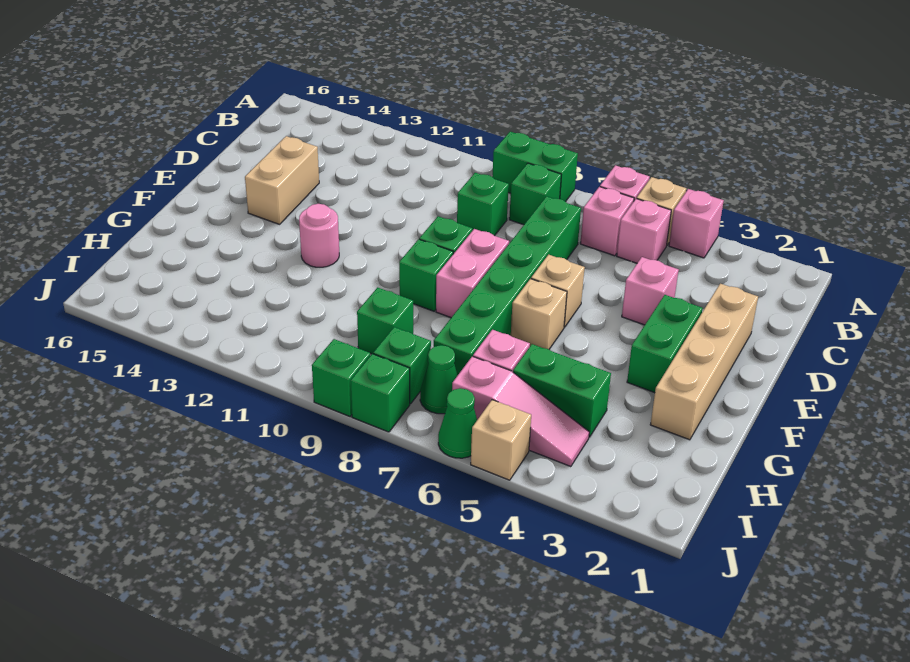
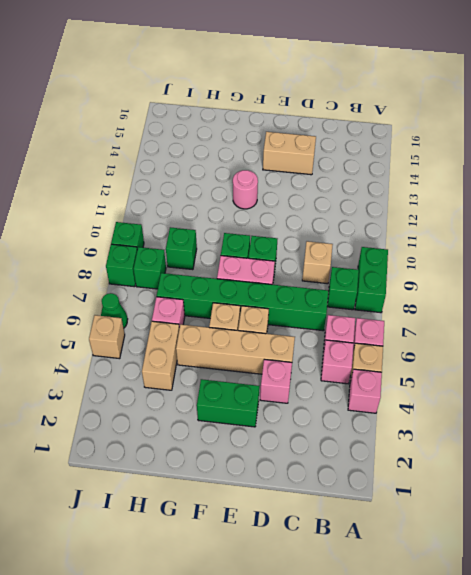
green 1x1 brick [457,173,509,236] -> tan 1x1 brick [302,241,333,284]
tan 1x4 brick [650,284,758,440] -> tan 1x4 brick moved to [176,325,295,374]
green 1x2 brick [513,344,611,437] -> tan 1x2 brick [142,321,179,390]
pink 1x3 slope [452,356,589,467] -> none
green 1x1 cone [420,345,458,414] -> none

